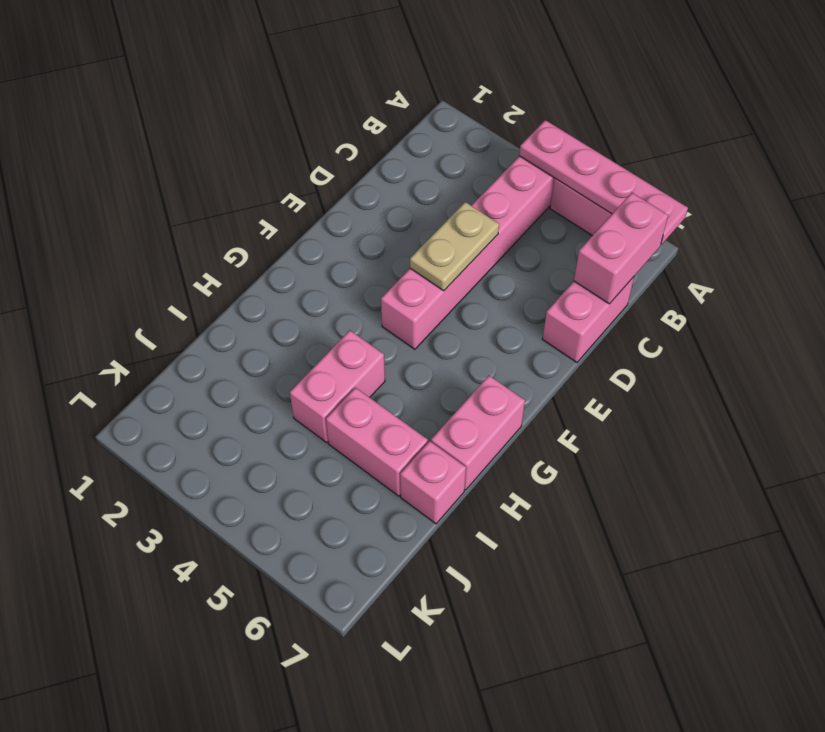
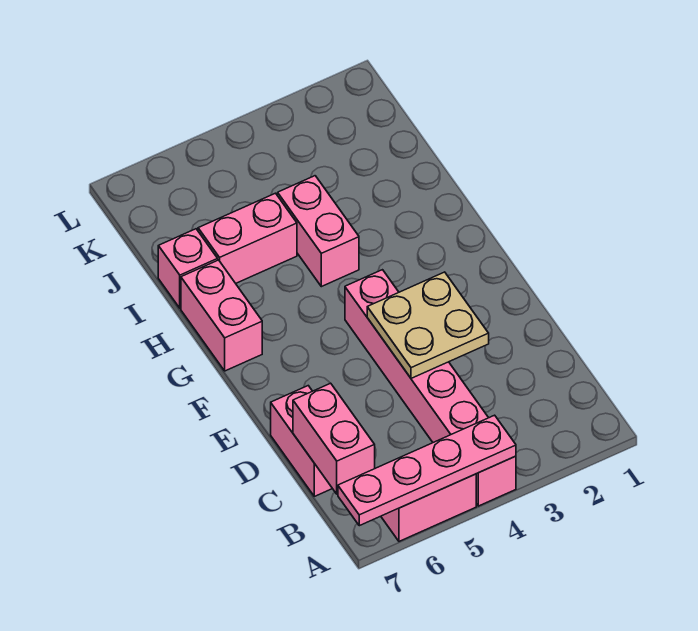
tan 1x2 plate [410,202,499,291] -> tan 2x2 plate [367,272,489,378]

